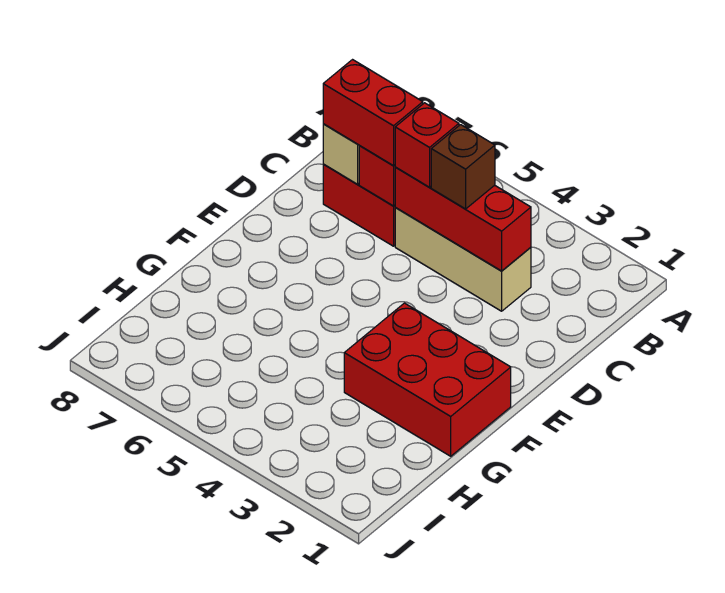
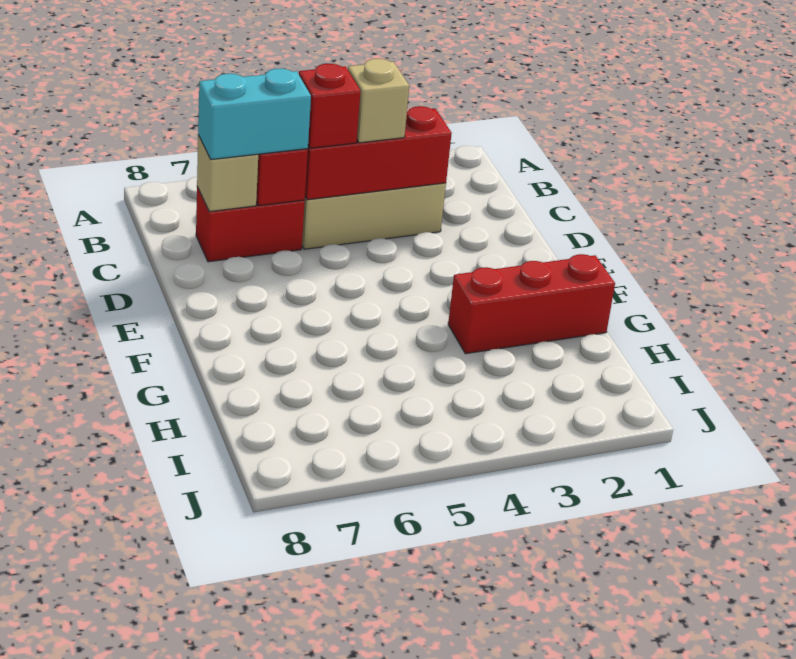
brown 1x1 brick [431,125,495,209] -> tan 1x1 brick [348,59,409,143]
red 1x2 brick [323,60,423,166] -> cyan 1x2 brick [198,69,311,160]
red 2x3 brick [344,303,511,456] -> red 1x3 brick [448,254,615,354]

